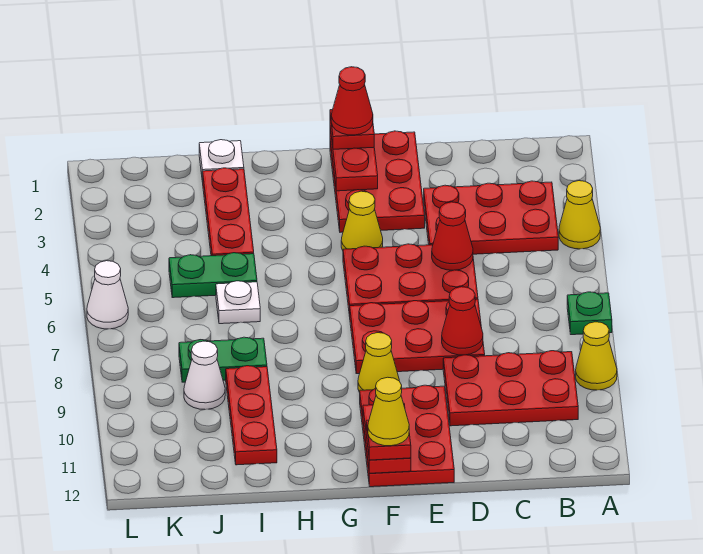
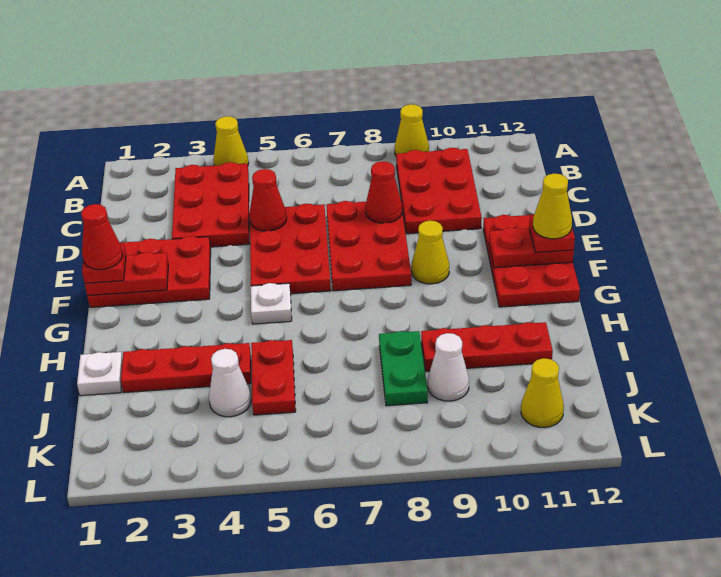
green 1x1 plate [567,292,612,335] -> none
red 2x3 plate [360,385,454,487] -> red 2x3 plate turned to [483,215,580,307]
yellow 1x1 cone [341,191,383,250] -> yellow 1x1 cone moved to [521,358,564,428]
green 1x2 plate [169,253,257,298] -> red 1x2 plate [251,340,296,415]
white 1x1 plate [216,281,260,324] -> white 1x1 plate moved to [251,283,292,324]
white 1x1 cone [87,261,128,329] -> white 1x1 cone moved to [209,349,251,417]

